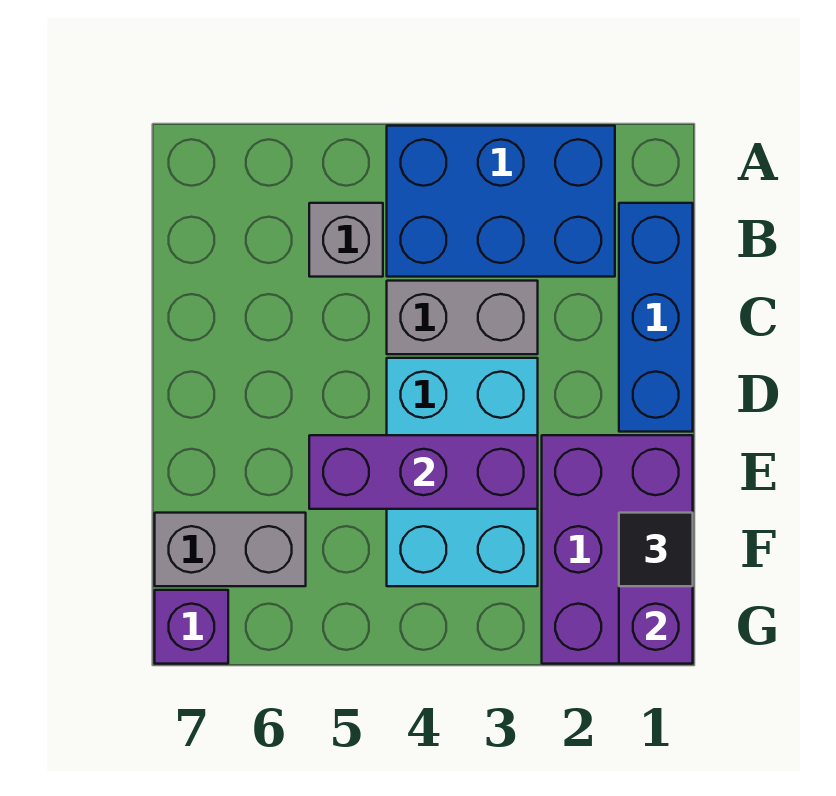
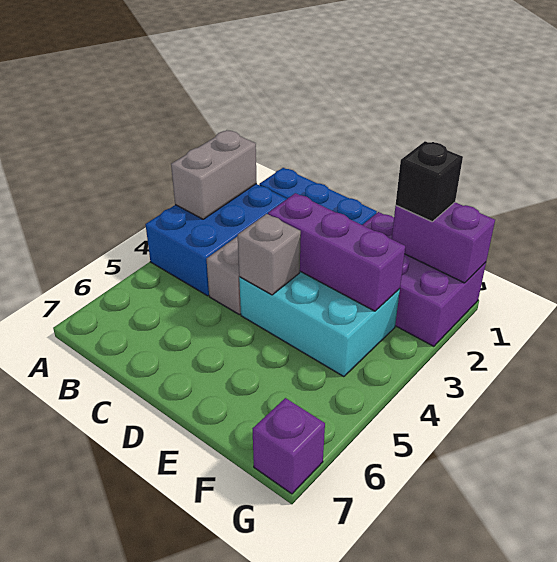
grey 1x1 brick [309,203,383,277] -> grey 1x1 brick moved to [238,214,301,295]
purple 1x3 brick [309,435,538,509] -> purple 1x3 brick turned to [268,193,405,311]
black 1x1 tile [619,513,693,586] -> black 1x1 brick [396,141,463,222]
grey 1x2 brick [155,513,306,586] -> grey 1x2 brick moved to [171,130,257,219]

